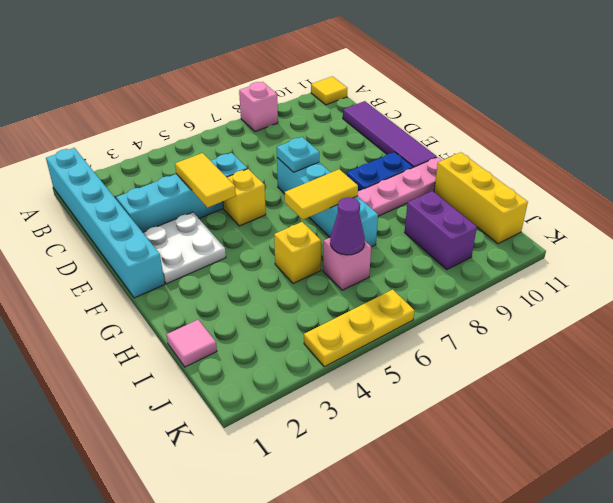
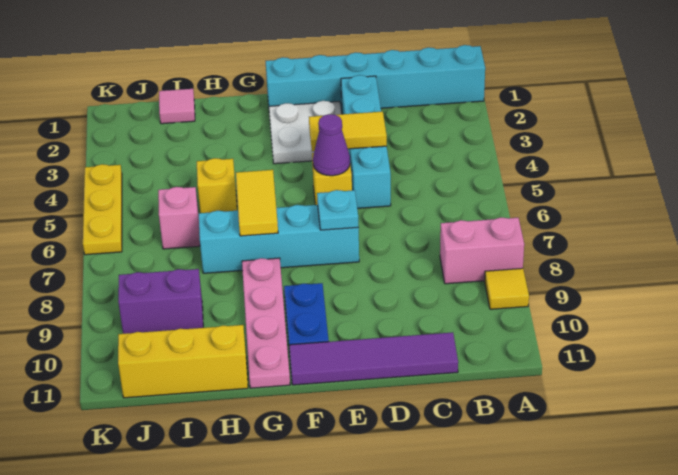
pink 1x1 brick [239,82,278,131] -> pink 1x2 brick [440,217,524,284]
yellow 1x1 tile [311,76,347,105] -> yellow 1x1 tile moved to [485,268,529,309]
purple 1x1 cone [330,197,365,255] -> purple 1x1 cone moved to [313,114,350,176]

